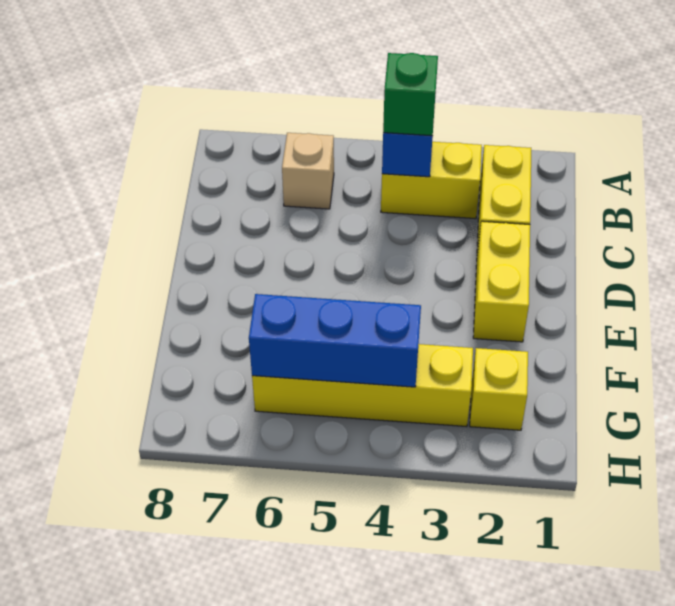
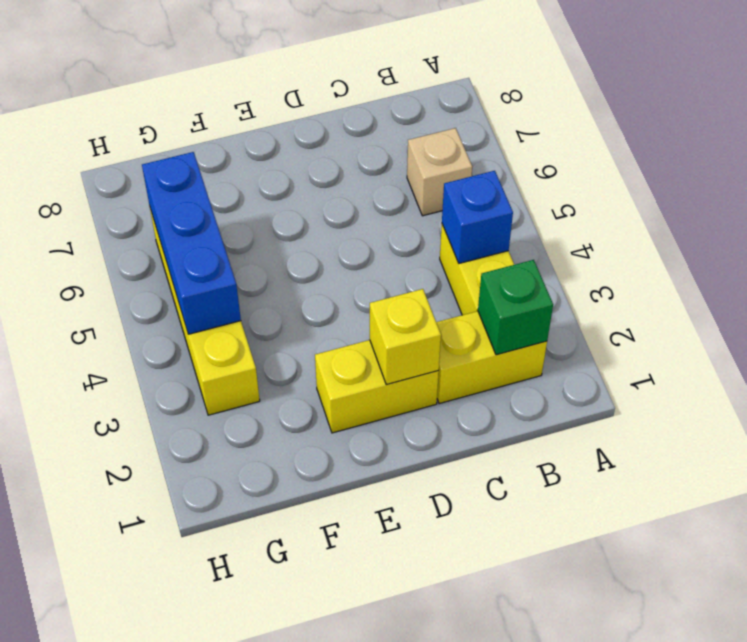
green 1x1 brick [383,53,438,136] -> green 1x1 brick moved to [478,260,553,355]
yellow 1x1 brick [470,348,528,430] -> yellow 1x1 brick moved to [370,289,441,385]

